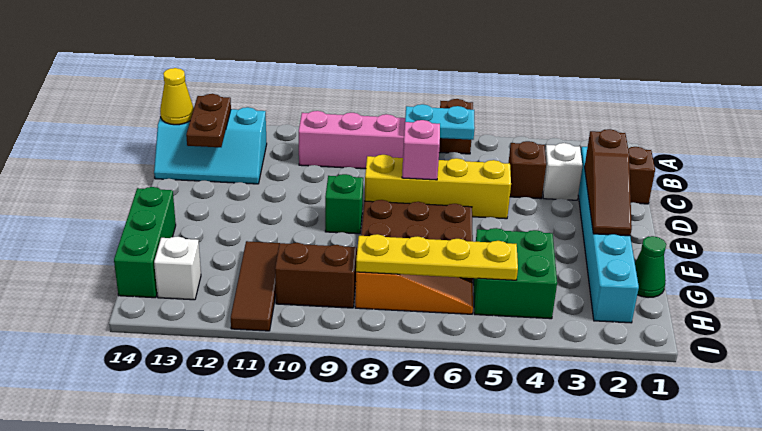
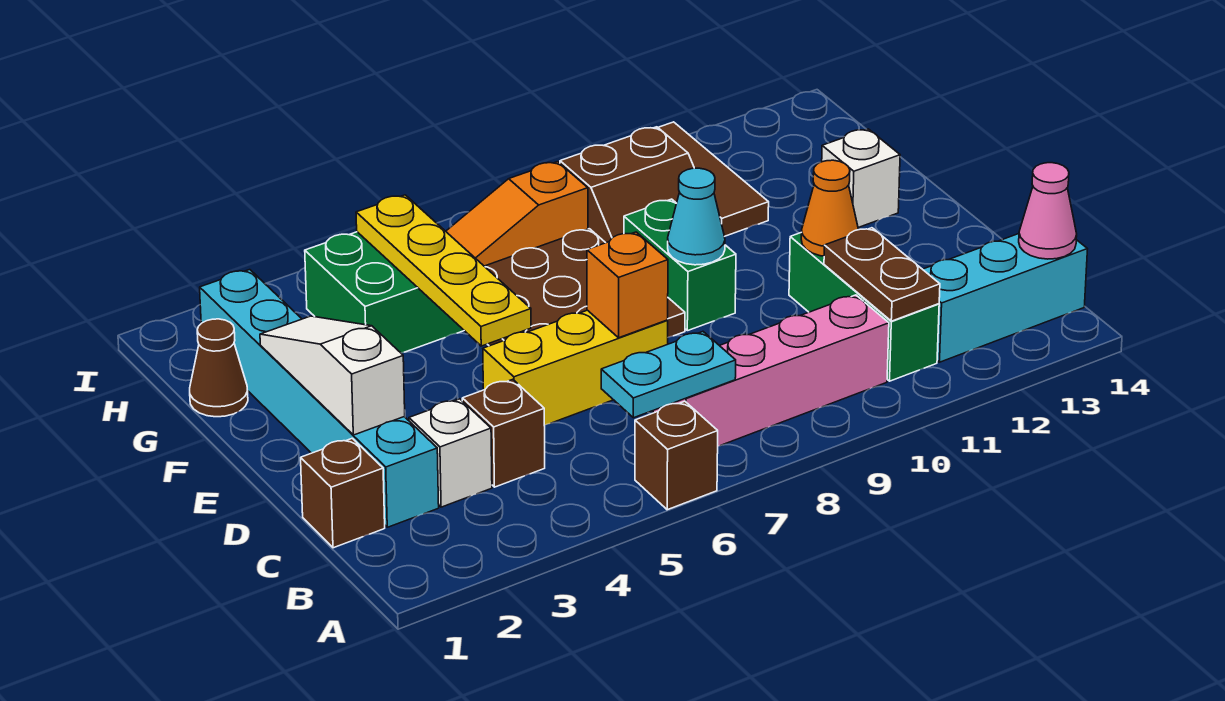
brown 1x2 plate [186,94,231,147] -> brown 1x2 plate moved to [824,228,940,321]
yellow 1x1 cone [160,68,194,125] -> pink 1x1 cone [1019,163,1077,259]
brown 1x3 slope [585,129,632,236] -> white 1x3 slope [260,316,405,435]
yellow 1x4 brick [364,155,511,219] -> yellow 1x3 brick [483,310,668,425]
pink 1x1 brick [402,120,440,180] -> orange 1x1 brick [587,232,668,338]
none -> orange 1x1 cone [801,160,858,256]
green 1x1 brick [325,174,363,234] -> green 1x2 brick [624,199,736,331]
none -> cyan 1x1 cone [668,168,725,265]
green 1x3 brick [114,187,176,298] -> green 1x3 brick moved to [789,232,939,381]
green 1x1 cone [635,236,666,298] -> brown 1x1 cone [190,319,248,417]
yellow 1x4 plate [356,234,518,280] -> yellow 1x4 plate turned to [356,195,531,346]
white 1x1 brick [154,237,201,300] -> white 1x1 brick moved to [822,129,900,228]

